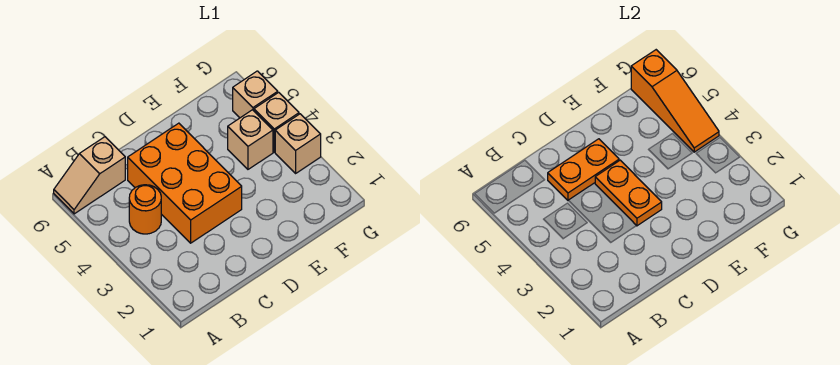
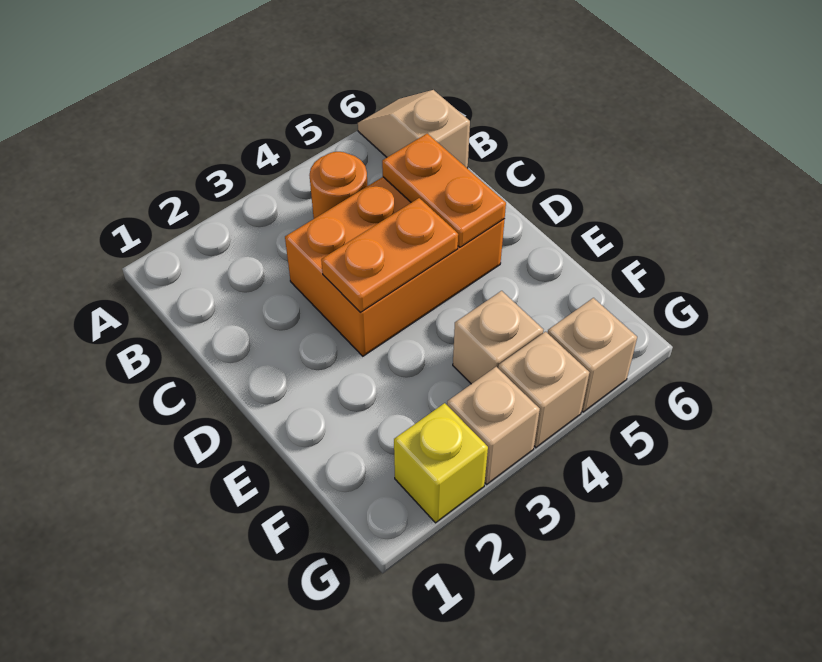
none -> yellow 1x1 brick [394,403,488,523]
orange 1x3 slope [631,50,719,152] -> none

